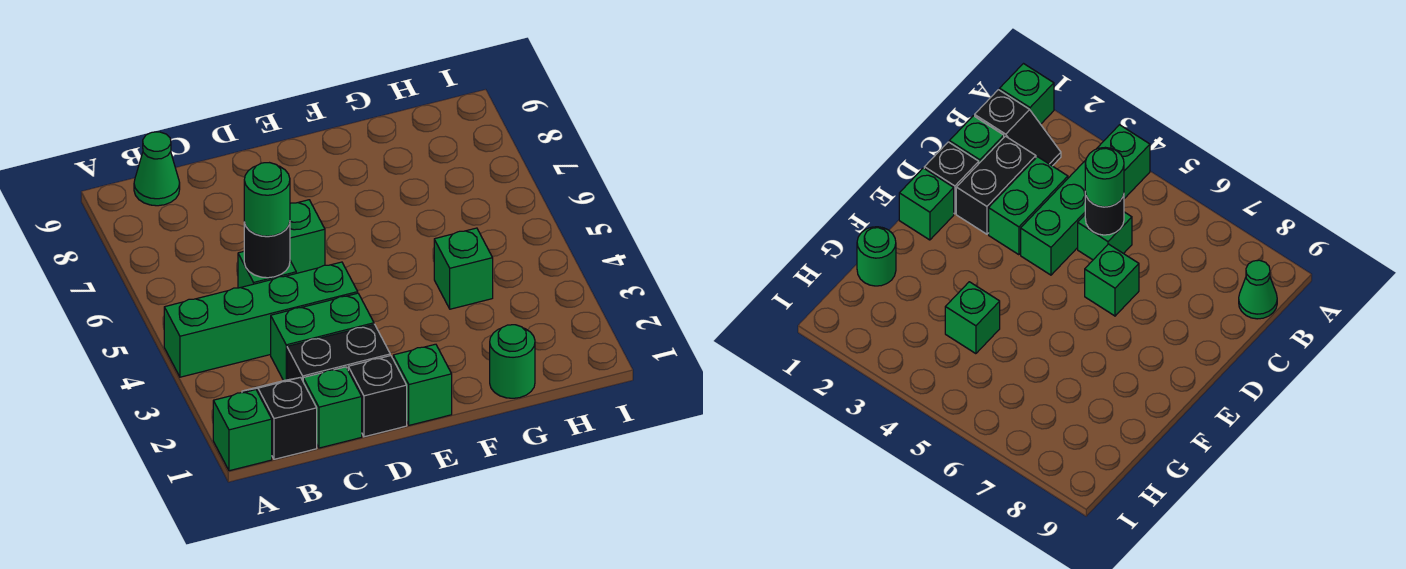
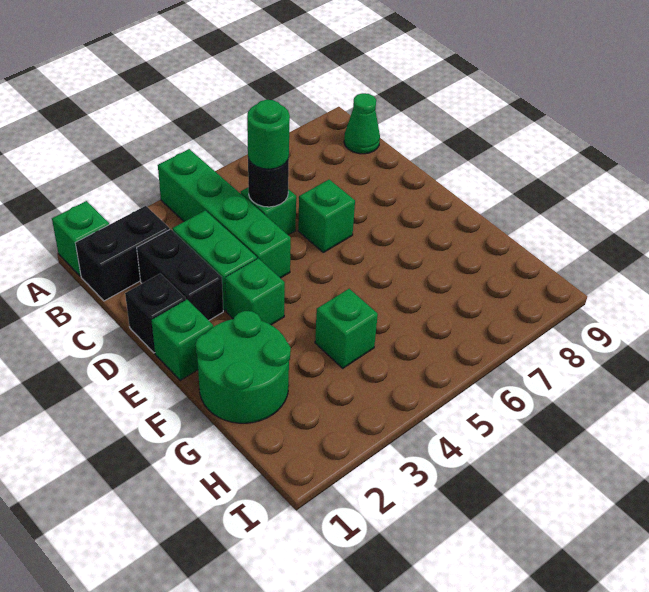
black 1x2 slope [242,377,317,459] -> black 1x2 brick [76,206,170,301]
green 1x1 brick [303,367,362,448] -> green 1x1 brick moved to [225,258,285,325]
green 1x1 round brick [490,325,535,398] -> green 2x2 round brick [196,311,291,423]

